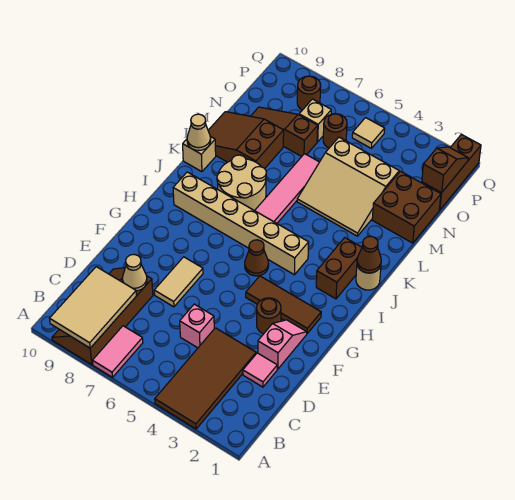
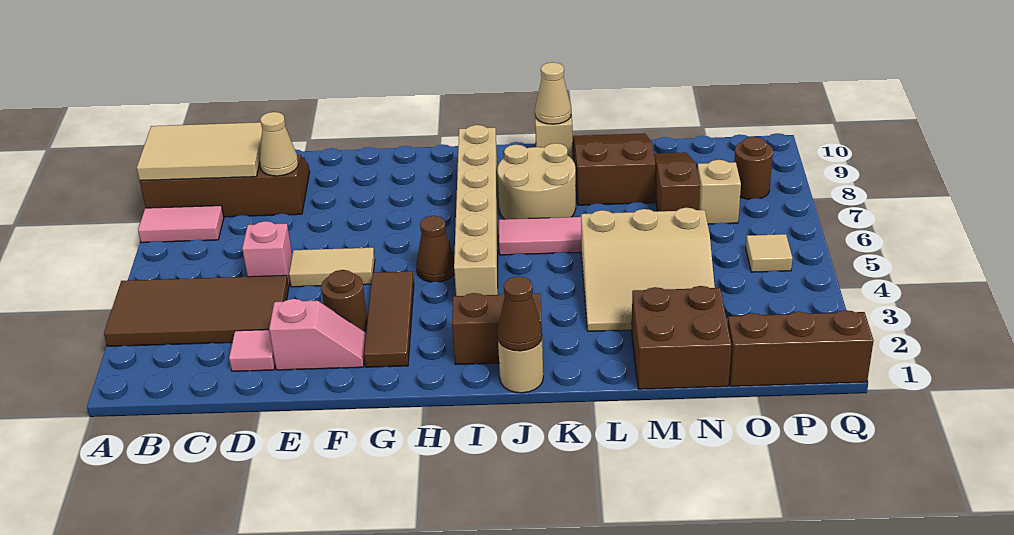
tan 1x2 tile [154,257,203,307] -> tan 1x2 tile moved to [289,248,375,287]
tan 3x3 slope [297,137,399,236] -> tan 3x3 slope turned to [581,208,715,331]
brown 1x2 slope [422,147,468,193] -> none
brown 1x1 round brick [323,114,347,148] -> none

